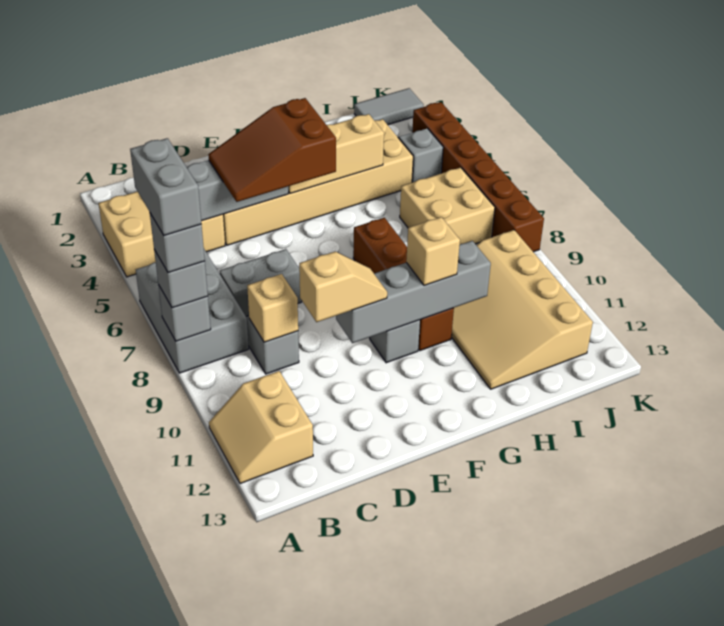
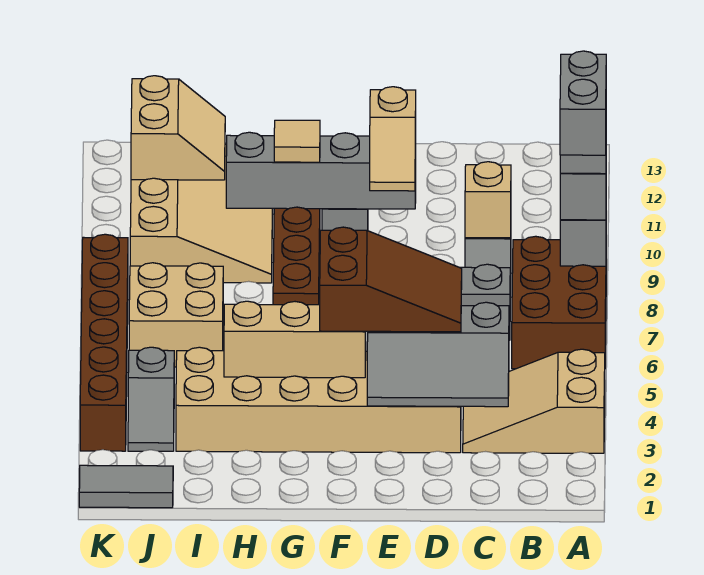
tan 2x3 brick [99,192,225,277] -> tan 2x3 slope [463,349,605,453]
grey 2x3 brick [136,249,249,373] -> brown 2x3 brick [512,236,606,369]
tan 2x2 slope [209,371,313,484] -> tan 2x2 slope moved to [131,76,225,180]
tan 1x2 slope [299,251,387,322] -> tan 1x2 slope turned to [370,87,416,191]
tan 1x1 brick [406,217,460,286] -> tan 1x1 tile [274,120,320,162]

